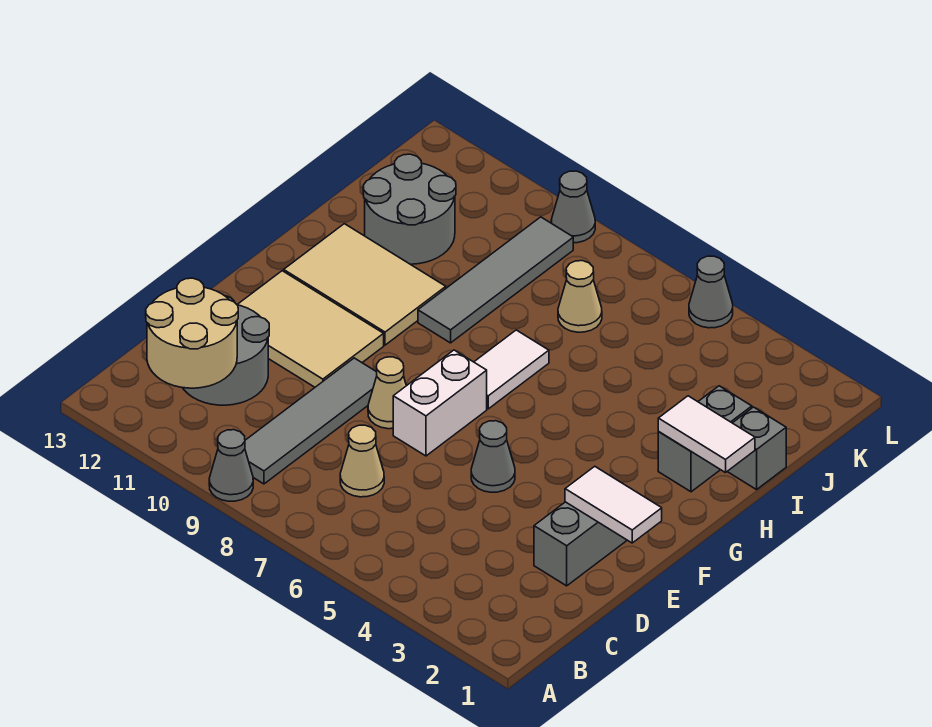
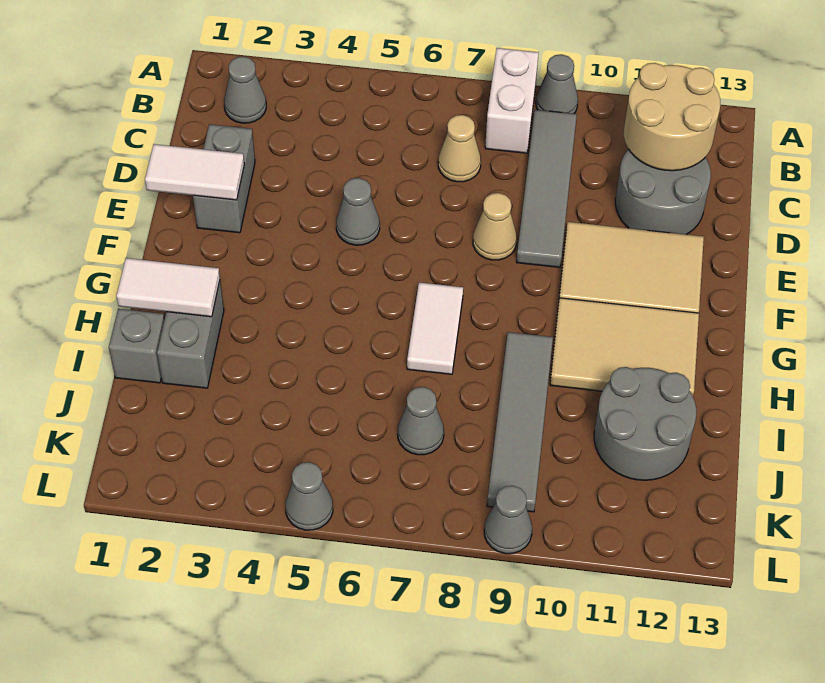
none -> grey 1x1 cone [224,57,266,123]
white 1x2 brick [393,350,487,456] -> white 1x2 brick moved to [485,48,539,153]
tan 1x1 cone [558,261,602,332] -> grey 1x1 cone [398,387,444,455]

